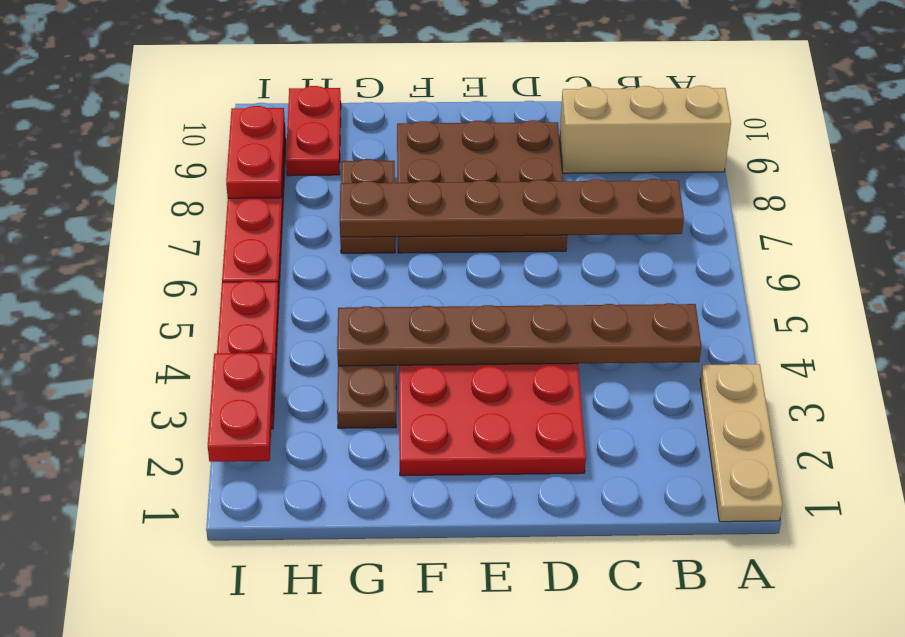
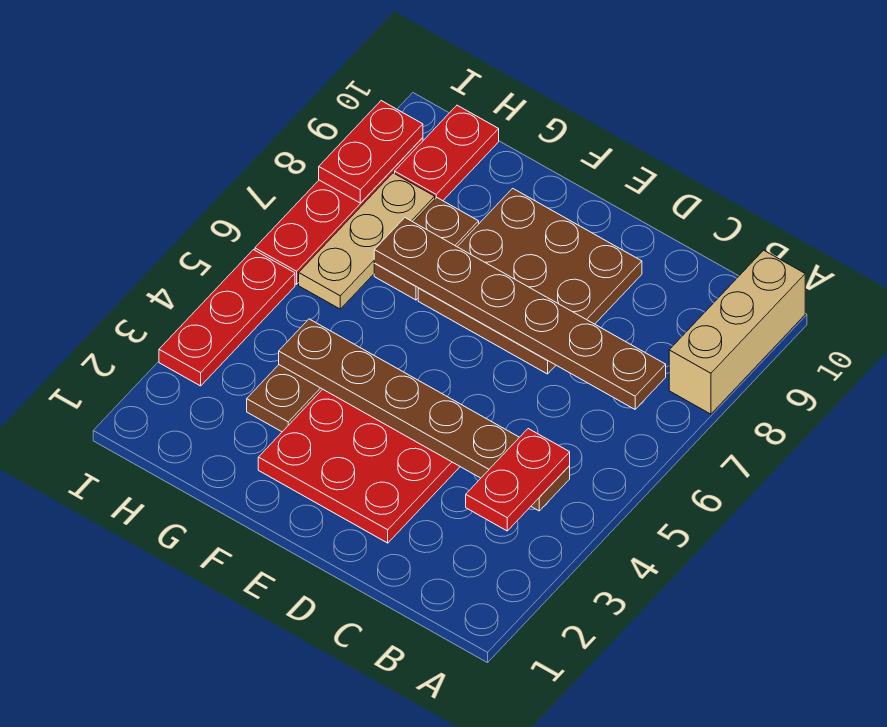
tan 1x3 plate [700,364,783,522] -> tan 1x3 plate moved to [299,173,435,309]
tan 1x3 brick [560,86,731,173] -> tan 1x3 brick turned to [669,250,805,414]
red 1x2 plate [208,353,274,462] -> red 1x2 plate moved to [466,429,570,531]

